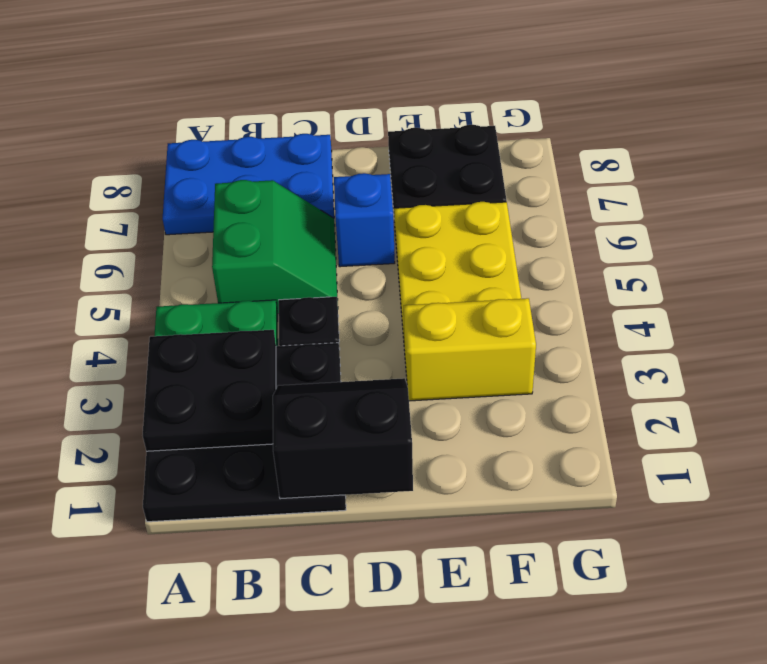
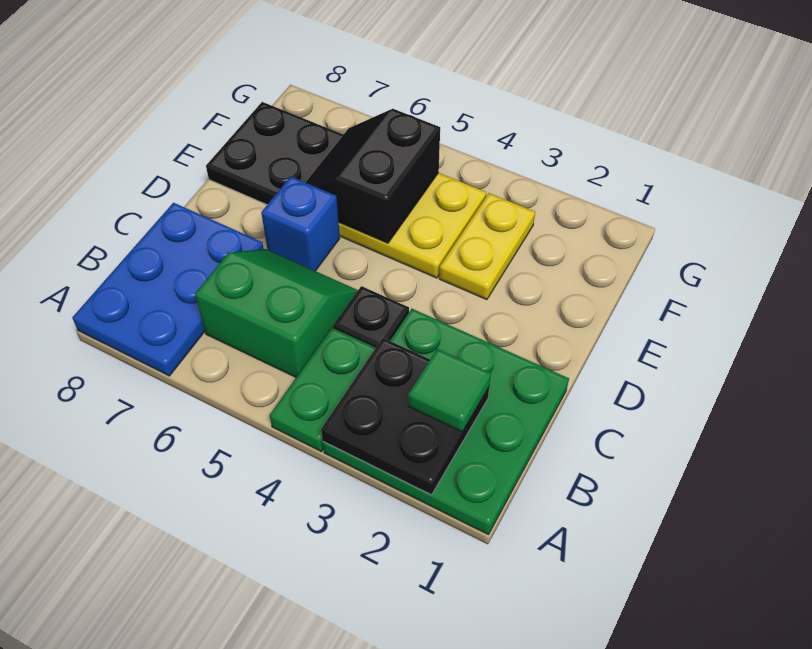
black 3x3 plate [143,343,346,522] -> green 3x3 plate [323,309,569,535]
none -> green 1x1 tile [408,349,491,432]
black 2x2 slope [273,378,413,499] -> black 2x2 slope moved to [305,109,440,243]
yellow 1x2 brick [404,298,536,401] -> yellow 1x2 plate [439,193,535,300]

